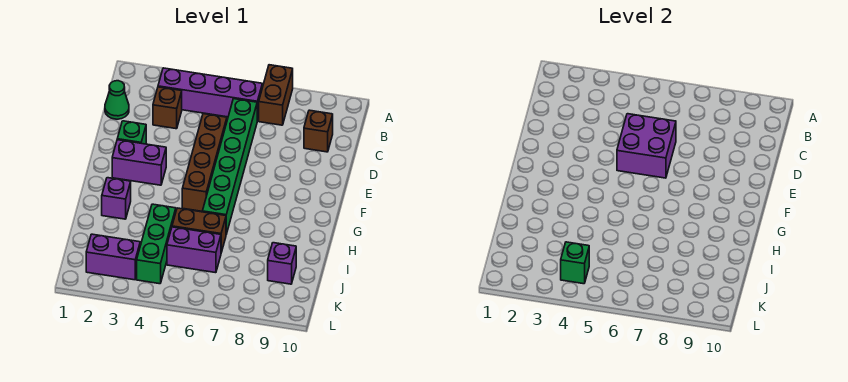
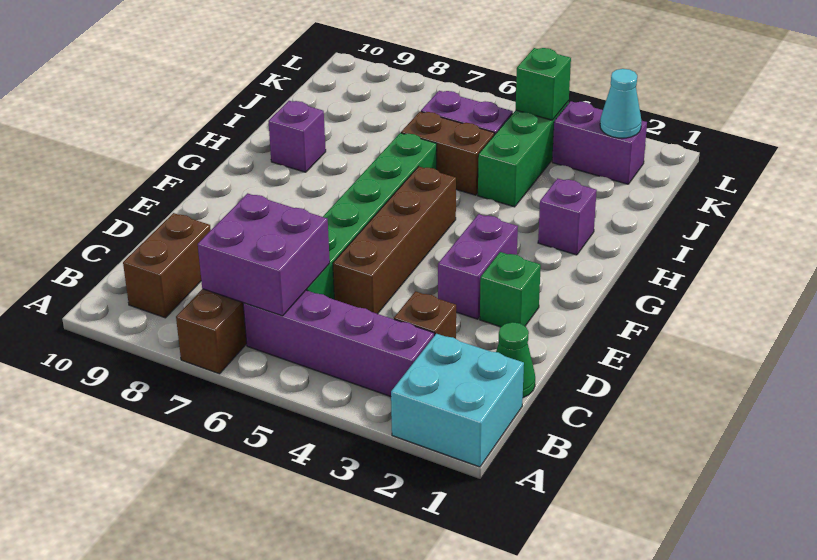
none -> cyan 2x2 brick [391,334,524,467]
brown 1x1 brick [304,110,333,152] -> brown 1x2 brick [123,213,211,318]
purple 2x2 brick [617,114,676,178] -> purple 2x2 brick moved to [198,193,330,316]
purple 1x2 brick [112,140,166,185] -> purple 1x2 brick turned to [438,214,518,319]
purple 1x1 brick [268,243,296,284] -> purple 1x1 brick moved to [268,101,326,172]
none -> cyan 1x1 cone [600,69,642,138]

